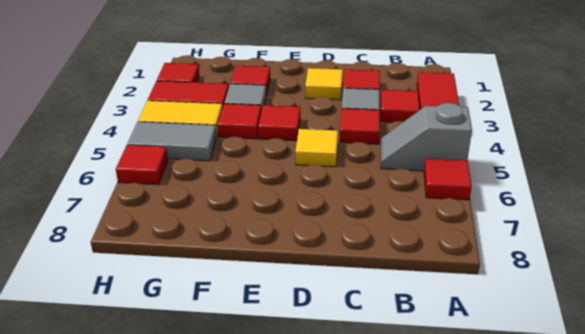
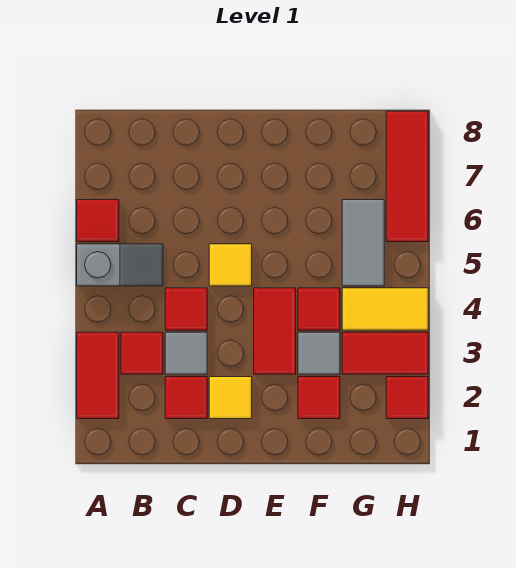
red 1x1 tile [258,105,300,141] -> red 1x2 tile [254,288,296,374]
grey 1x2 tile [127,122,217,161] -> grey 1x2 tile turned to [342,200,384,286]
red 1x1 tile [116,145,168,185] -> red 1x3 tile [386,111,428,242]

